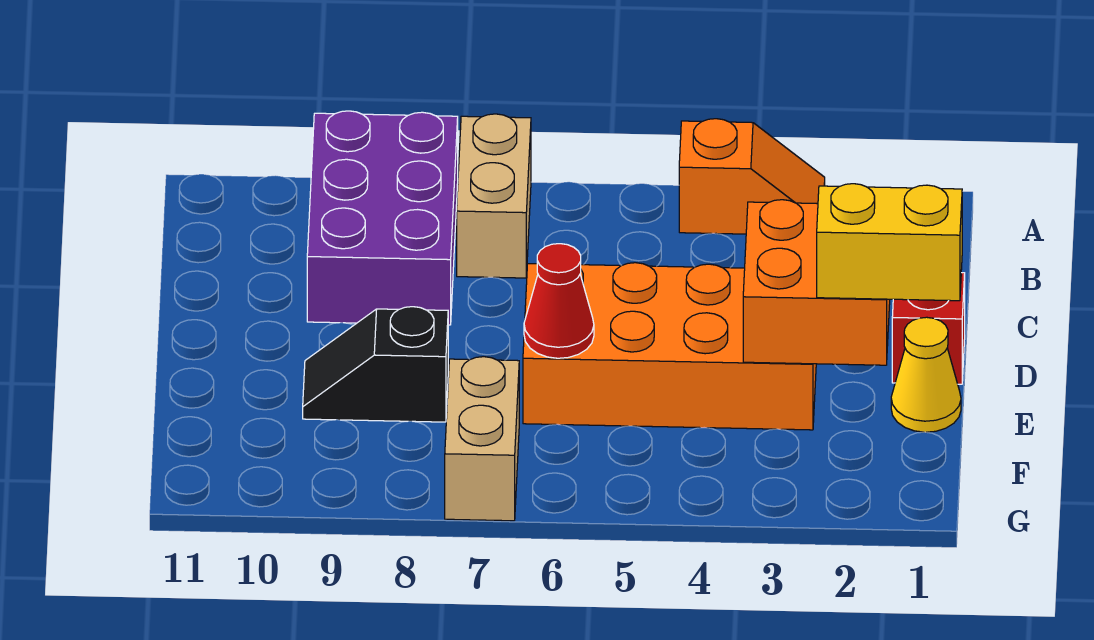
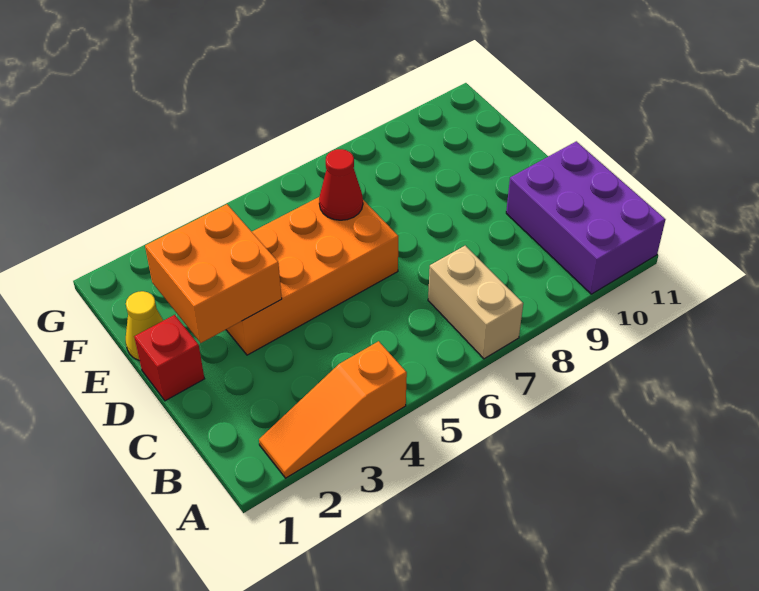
orange 1x2 slope [679,119,825,234] -> orange 1x3 slope [259,341,407,478]
purple 2x3 brick [307,111,458,325] -> purple 2x3 brick moved to [506,141,665,294]
yellow 1x2 brick [817,184,962,301] -> none
black 1x2 slope [303,307,448,422] -> none
tan 1x2 brick [445,357,519,521] -> none

